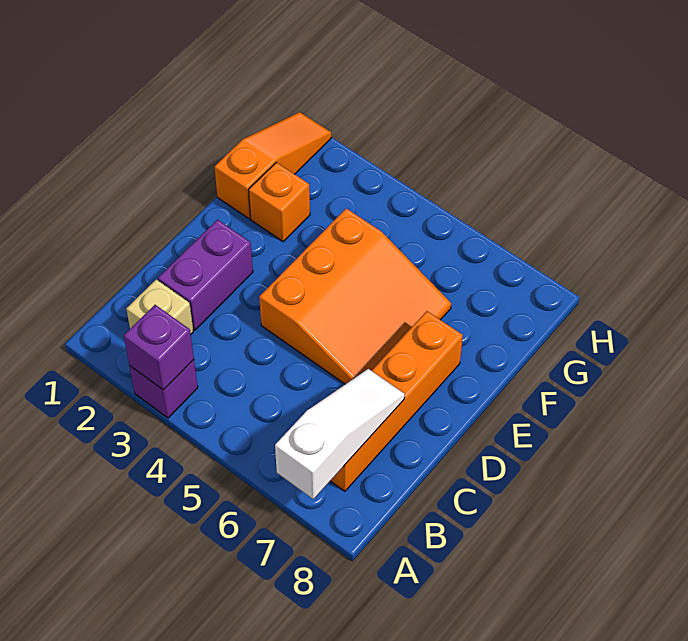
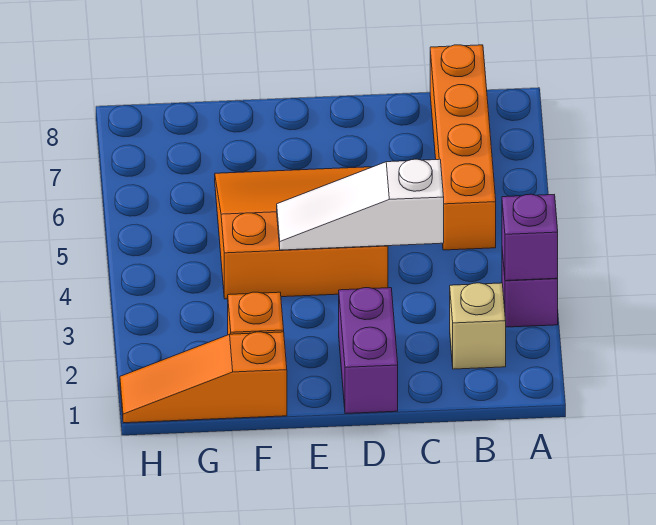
white 1x3 slope [275,369,405,499] -> white 1x3 slope moved to [277,159,444,250]
orange 1x4 brick [331,311,463,491] -> orange 1x4 brick turned to [430,45,496,250]
purple 1x2 brick [158,220,253,330] -> purple 1x2 brick turned to [339,288,398,414]

